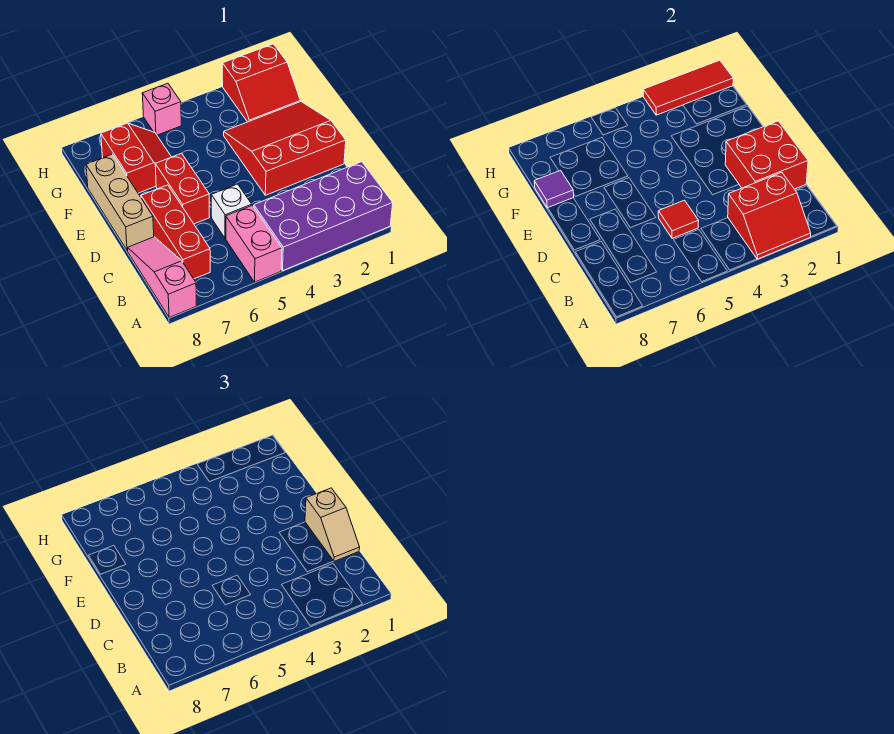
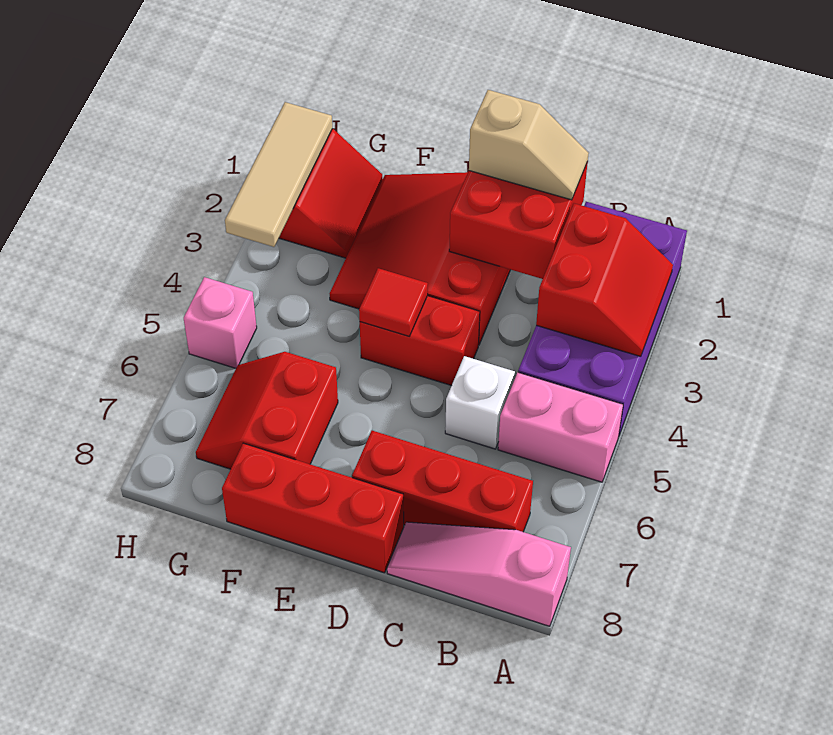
red 1x1 tile [658,200,699,238] -> red 1x1 tile moved to [359,268,428,336]
red 1x2 brick [155,153,210,224] -> red 1x2 brick moved to [360,296,480,386]
tan 1x3 brick [86,154,154,251] -> red 1x3 brick [222,443,404,573]
red 2x2 slope [101,123,171,193] -> red 2x2 slope turned to [196,352,338,469]
purple 1x1 tile [534,171,574,208] -> none
red 1x3 tile [643,60,733,115] -> tan 1x3 tile [225,102,332,247]

